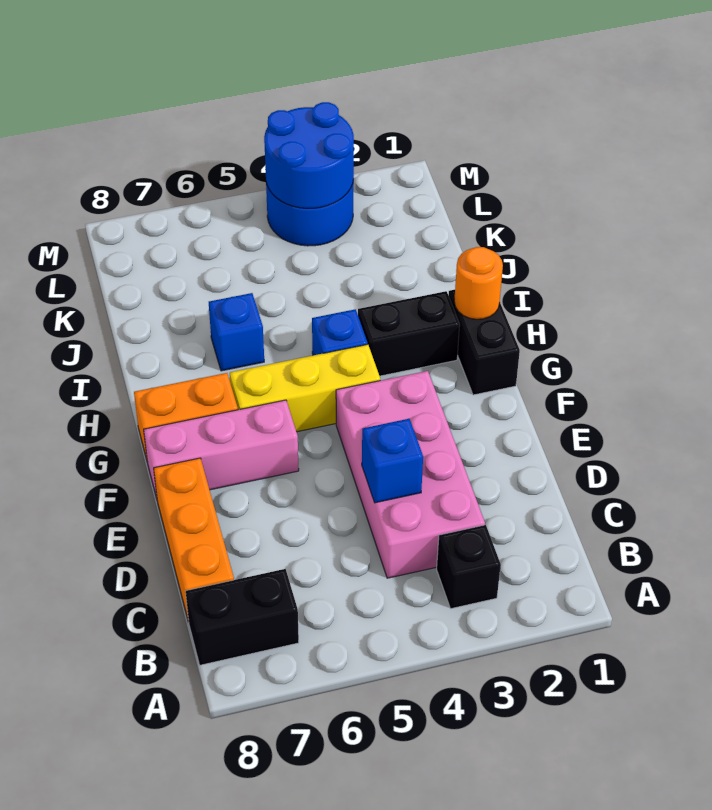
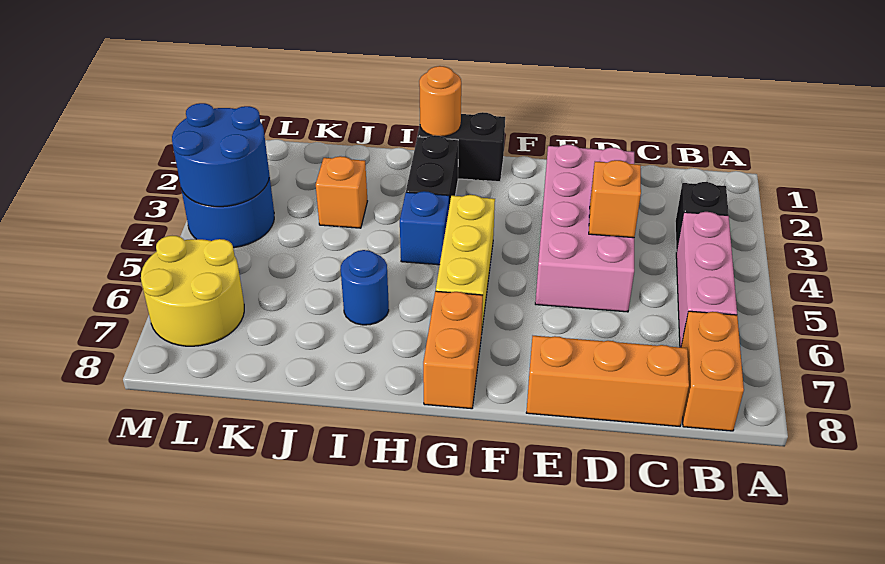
black 1x2 brick [185,569,299,665] -> orange 1x2 brick [681,311,744,431]
pink 2x4 brick [336,371,485,578] -> pink 2x4 brick turned to [535,144,634,312]
blue 1x1 brick [362,419,423,503] -> orange 1x1 brick [589,160,641,238]
pink 1x3 brick [144,400,299,498] -> pink 1x3 brick moved to [676,212,737,347]
blue 1x1 brick [209,293,264,371] -> blue 1x1 round brick [341,250,389,325]
none -> orange 1x1 brick [316,156,367,228]
none -> yellow 2x2 round brick [141,236,244,346]

